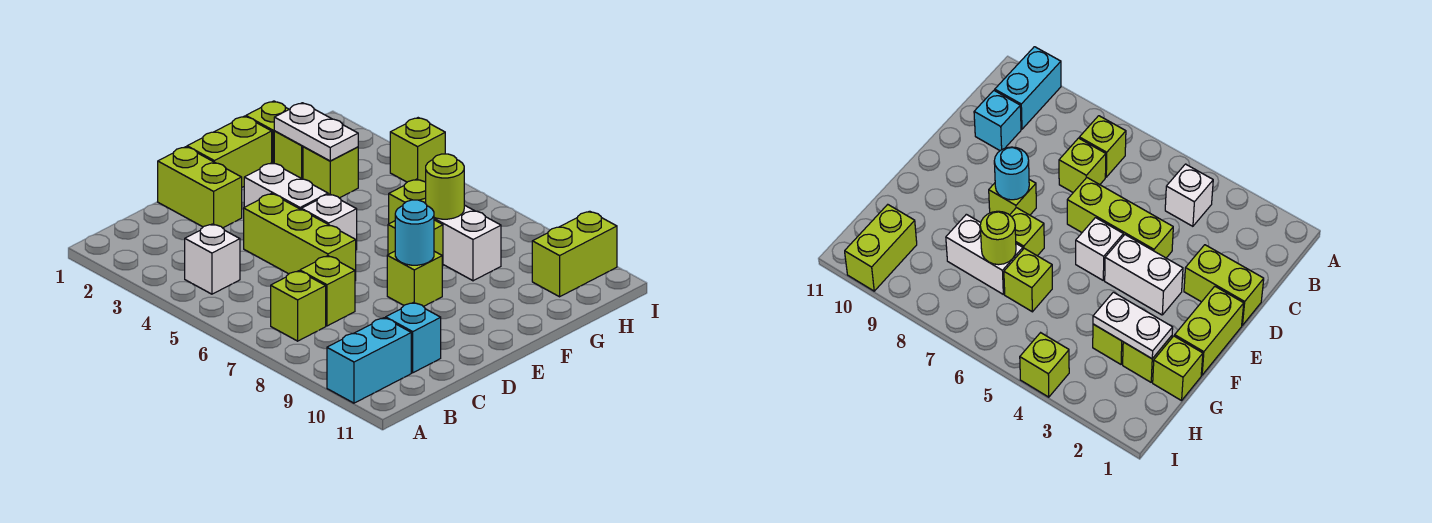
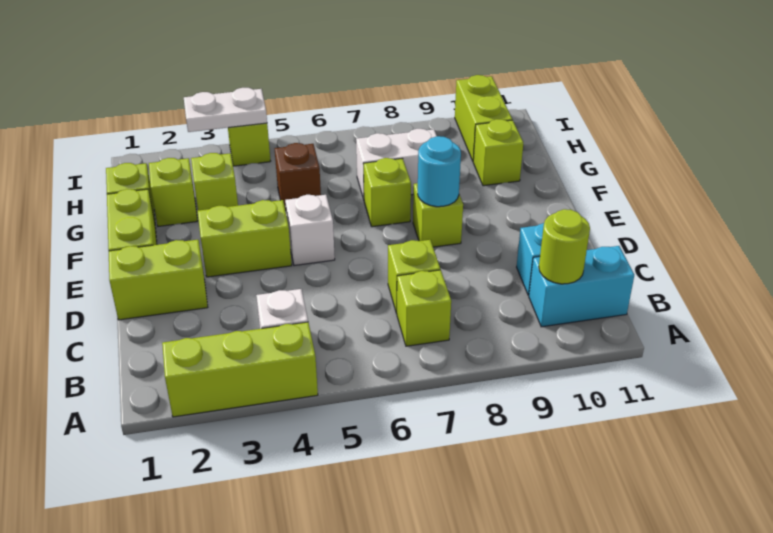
cyan 1x2 brick [327,318,411,403] -> cyan 1x2 brick turned to [529,246,634,327]
lime 1x3 brick [244,194,356,281] -> lime 1x3 brick moved to [162,322,318,417]
white 1x2 brick [244,163,328,209] -> lime 1x2 brick [198,200,292,277]
white 1x2 plate [274,103,358,161] -> white 1x2 plate moved to [184,88,267,132]
none -> brown 1x1 brick [275,143,321,211]
lime 1x1 brick [389,179,426,224] -> lime 1x1 brick moved to [473,119,523,186]
lime 1x1 round brick [425,154,464,219] -> lime 1x1 round brick moved to [539,209,590,284]

